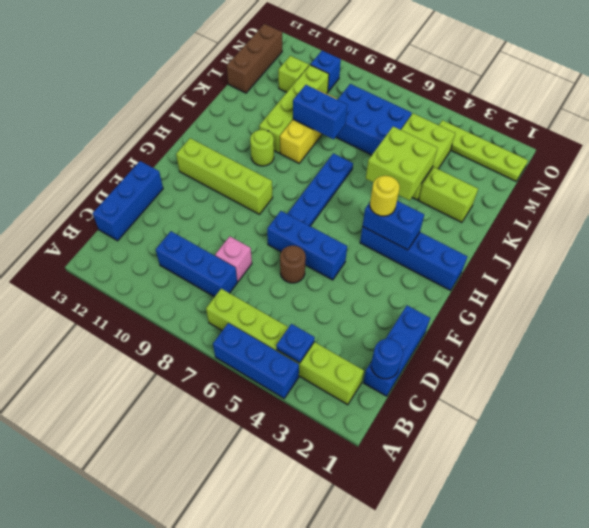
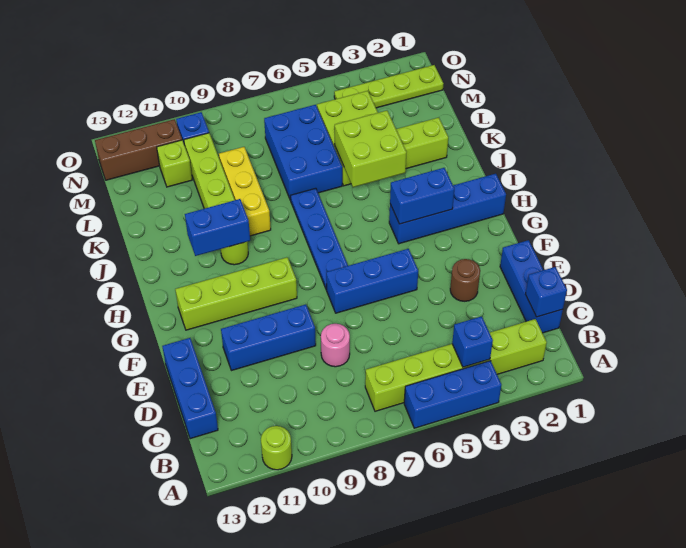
none -> lime 1x1 round brick [261,426,292,470]
blue 1x1 plate [276,324,315,363] -> blue 1x1 brick [452,316,493,367]
blue 1x1 round brick [371,339,403,379] -> blue 1x1 brick [525,267,567,317]
blue 1x3 brick [156,231,237,297] -> blue 1x3 brick moved to [221,304,316,371]
pink 1x1 brick [215,236,252,282] -> pink 1x1 round brick [321,324,350,367]
brown 1x1 round brick [280,246,306,283] -> brown 1x1 round brick moved to [450,259,480,301]
yellow 1x1 round brick [370,176,400,216] -> none
blue 1x2 brick [293,85,347,139] -> blue 1x2 brick moved to [185,199,250,256]
blue 2x3 brick [336,84,412,155] -> blue 2x3 brick turned to [264,105,342,200]
brown 1x3 brick [227,24,282,93] -> brown 1x3 brick turned to [95,119,182,180]

